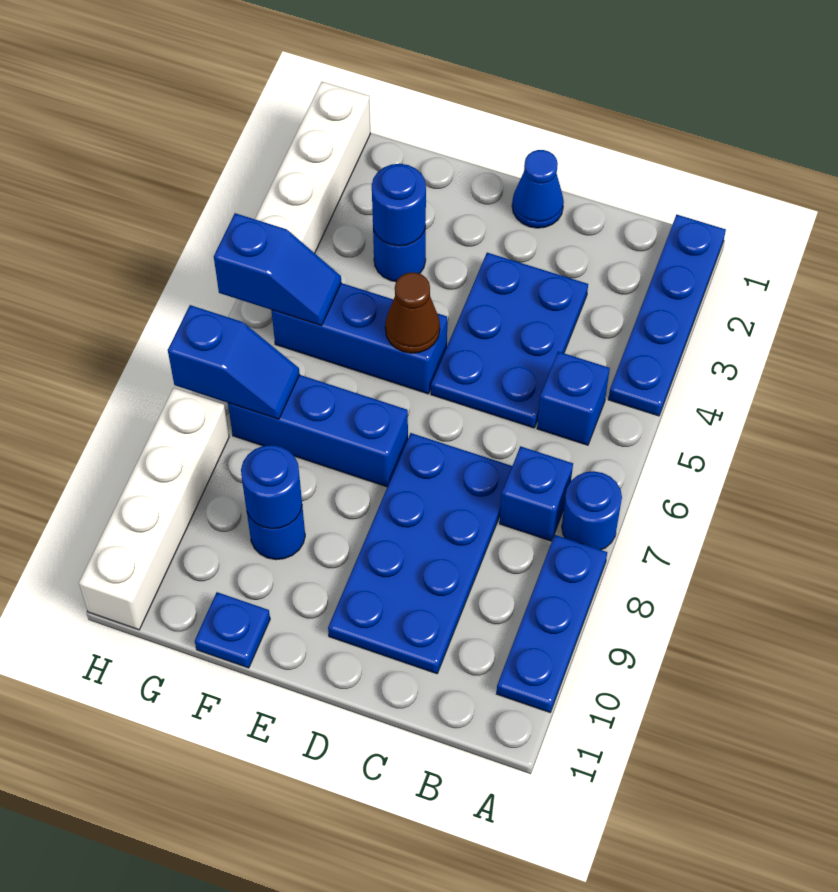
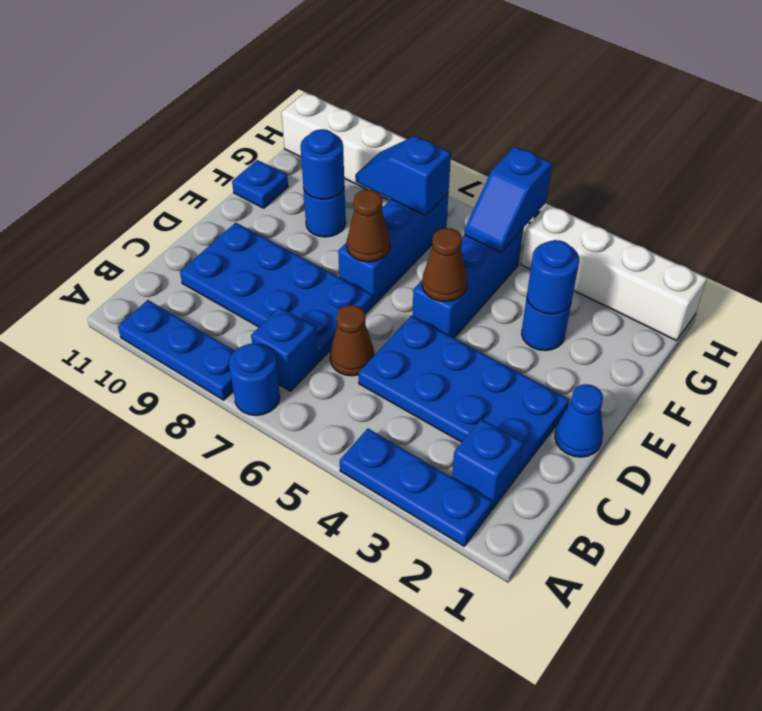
blue 1x4 plate [608,215,726,416] -> blue 1x3 plate [340,429,492,546]
blue 1x1 brick [537,352,610,445] -> blue 1x1 brick moved to [452,419,523,509]
blue 2x3 plate [431,253,588,428] -> blue 2x4 plate [359,316,570,475]
none -> brown 1x1 cone [330,305,374,376]
none -> brown 1x1 cone [347,190,390,262]
blue 1x2 slope [168,305,300,419] -> blue 1x2 slope turned to [355,136,451,216]

